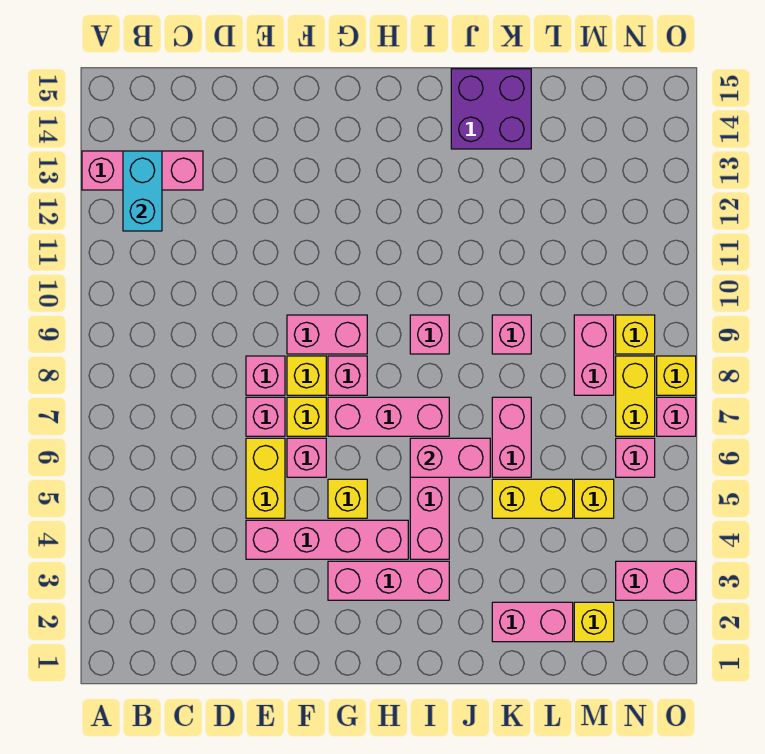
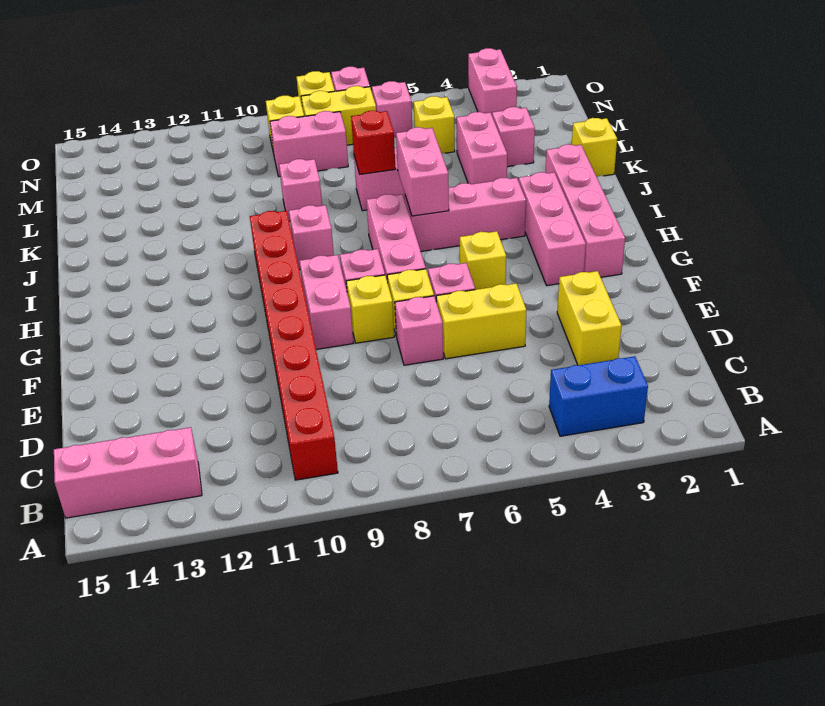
pink 1x3 brick [82,151,203,190] -> pink 1x3 brick turned to [54,427,202,518]
none -> blue 1x2 brick [549,356,648,436]
none -> red 1x8 brick [250,211,338,480]
cyan 1x2 brick [123,151,162,231] -> none
pink 1x4 brick [246,520,408,559] -> pink 1x4 brick moved to [546,144,625,277]
pink 1x1 brick [246,356,285,395] -> pink 1x1 brick moved to [492,107,535,167]
purple 2x2 brick [451,69,531,149] -> none
pink 1x2 brick [492,602,573,642] -> pink 1x2 brick moved to [456,112,507,184]
yellow 1x2 brick [492,479,573,518] -> yellow 1x2 brick moved to [557,271,622,365]
none -> red 1x1 brick [351,111,396,174]
yellow 1x1 brick [574,602,614,642] -> yellow 1x1 brick moved to [572,118,617,177]

